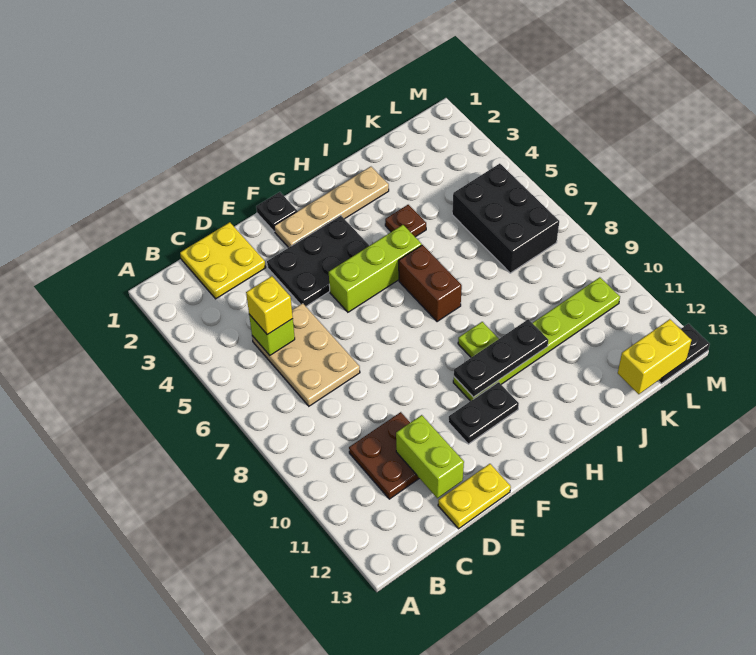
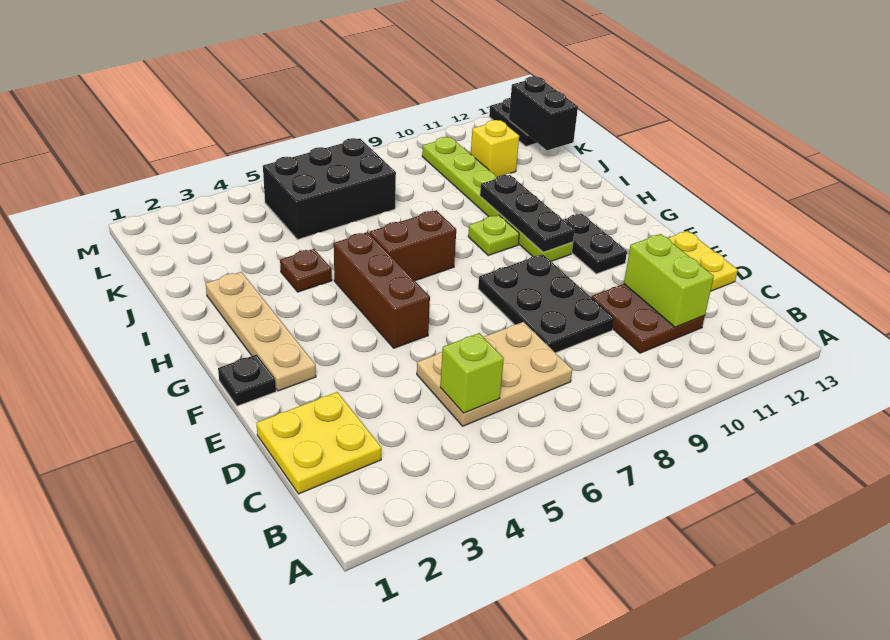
yellow 1x1 brick [246,276,293,335] -> yellow 1x1 brick moved to [471,120,519,177]
lime 1x2 brick [396,415,464,498] -> lime 1x2 brick turned to [624,234,714,327]
black 2x3 plate [267,216,369,306] -> black 2x3 plate moved to [478,254,614,353]
lime 1x3 brick [329,225,422,312] -> brown 1x3 brick [334,232,430,348]
yellow 1x2 brick [618,319,692,394] -> black 1x2 brick [509,76,578,150]

